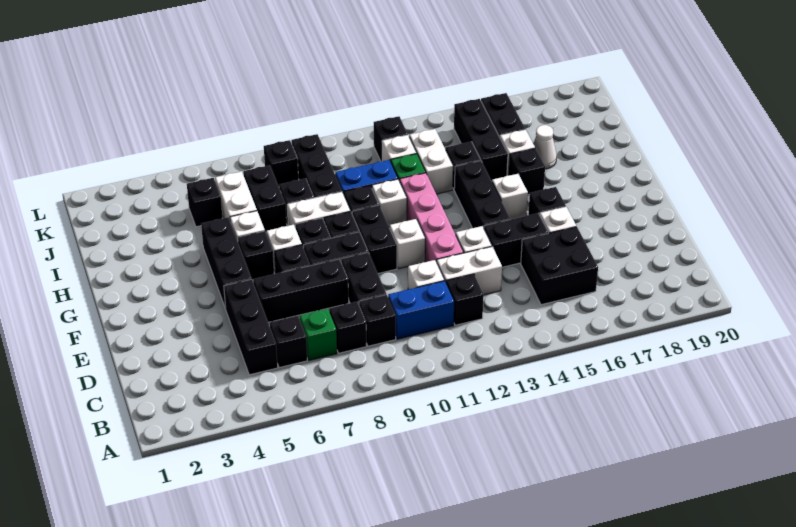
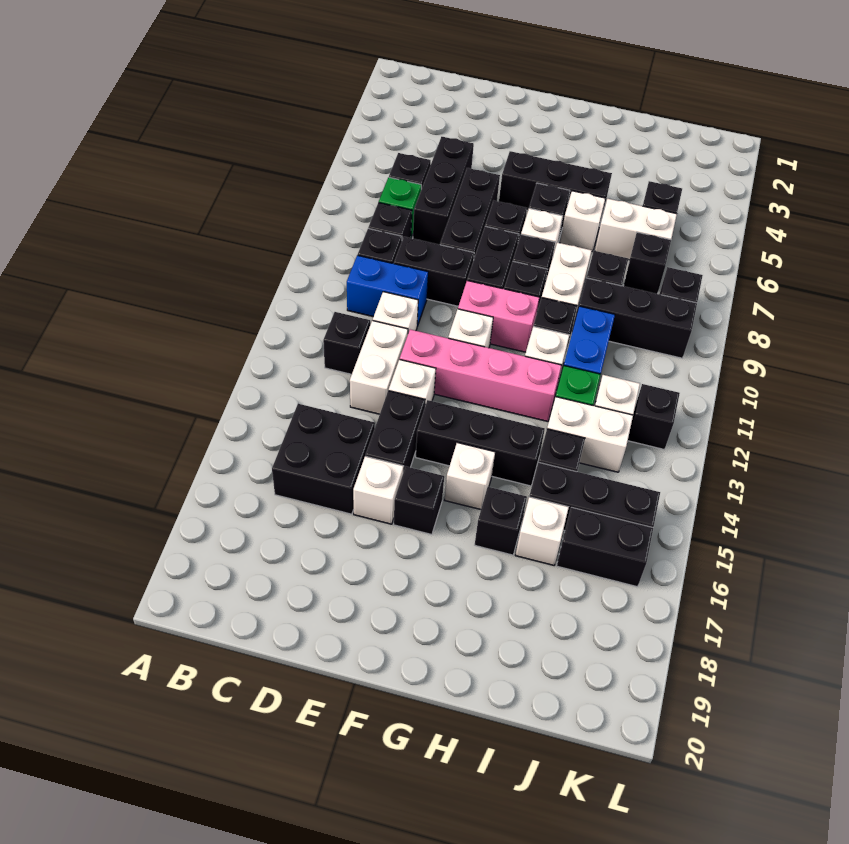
black 1x3 brick [224,279,278,375] -> black 1x3 brick turned to [413,137,474,245]
blue 1x2 brick [388,281,454,339] -> blue 1x2 brick turned to [347,255,428,326]
black 1x2 brick [352,205,397,273] -> pink 1x2 brick [458,281,540,352]
black 1x2 brick [243,165,287,233] -> black 1x1 brick [624,232,671,294]
white 1x1 cone [534,125,557,169] -> none

